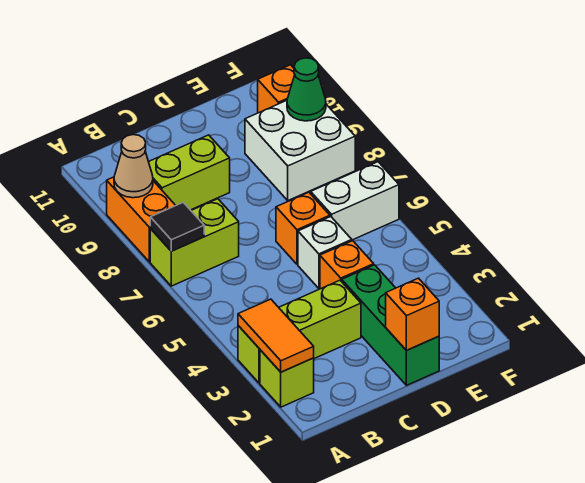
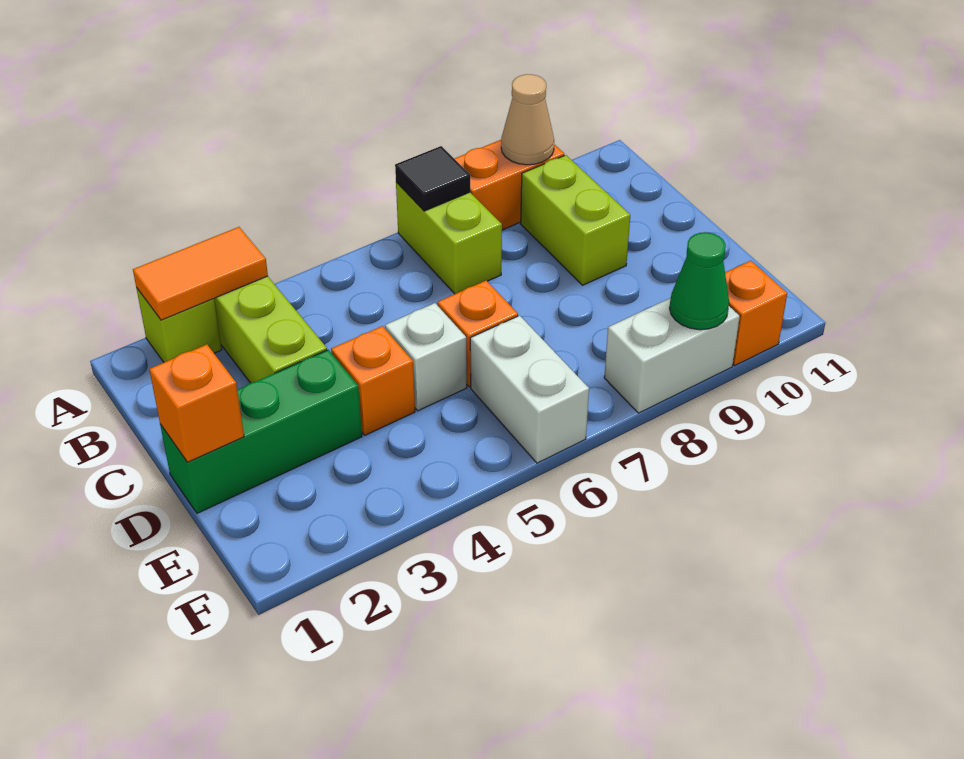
white 2x2 brick [245,100,355,200] -> white 1x2 brick [604,298,740,413]

